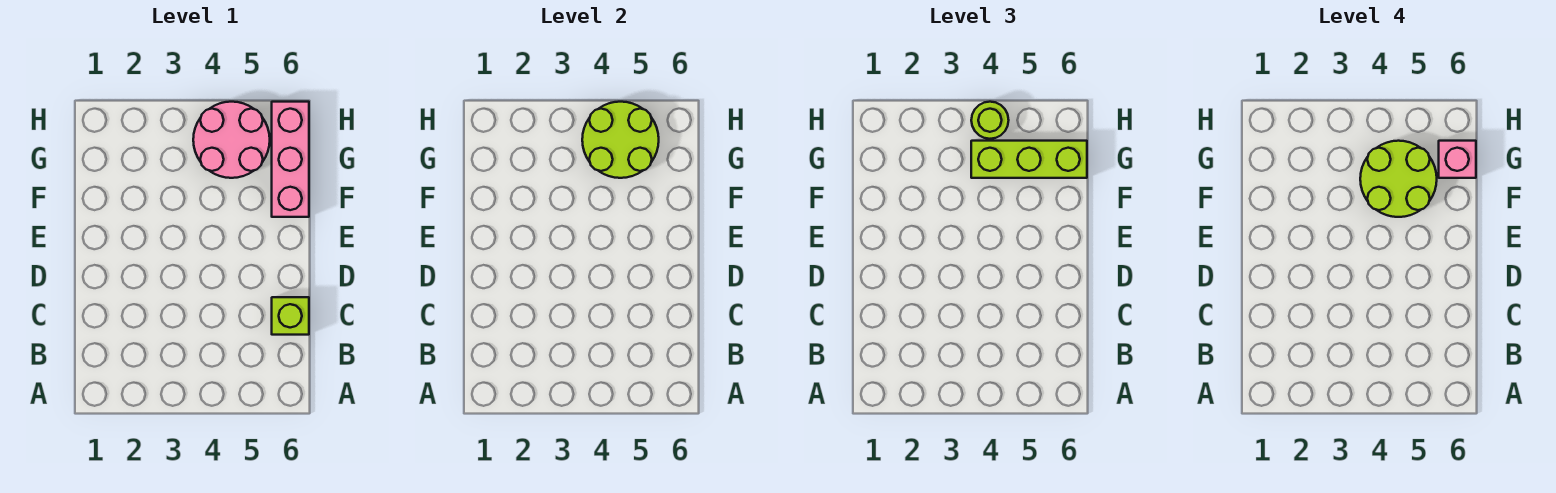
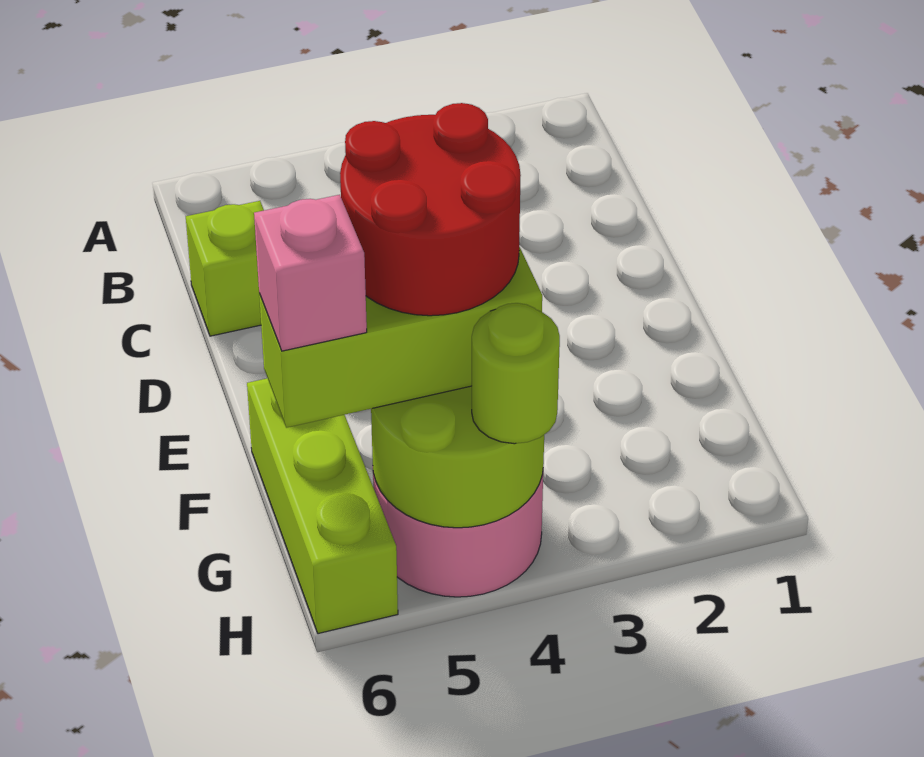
lime 2x2 round brick [1360,141,1437,217] -> red 2x2 round brick [340,103,521,316]
pink 1x3 brick [272,102,309,217] -> lime 1x3 brick [247,378,398,634]

